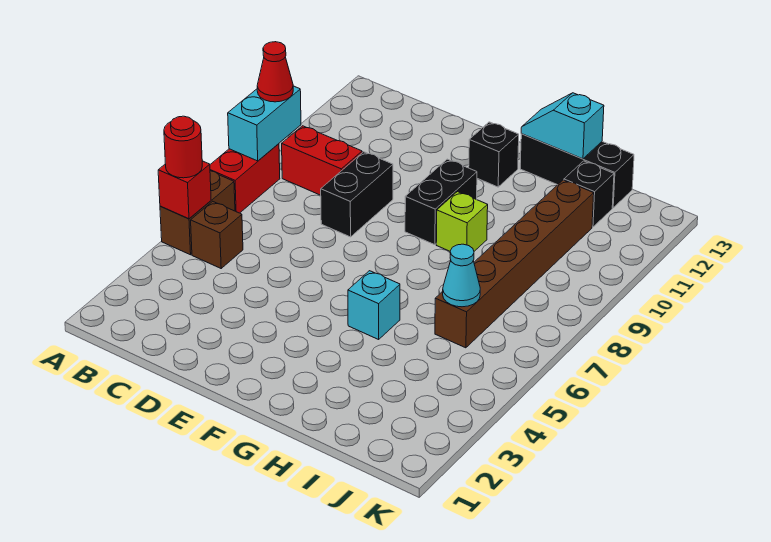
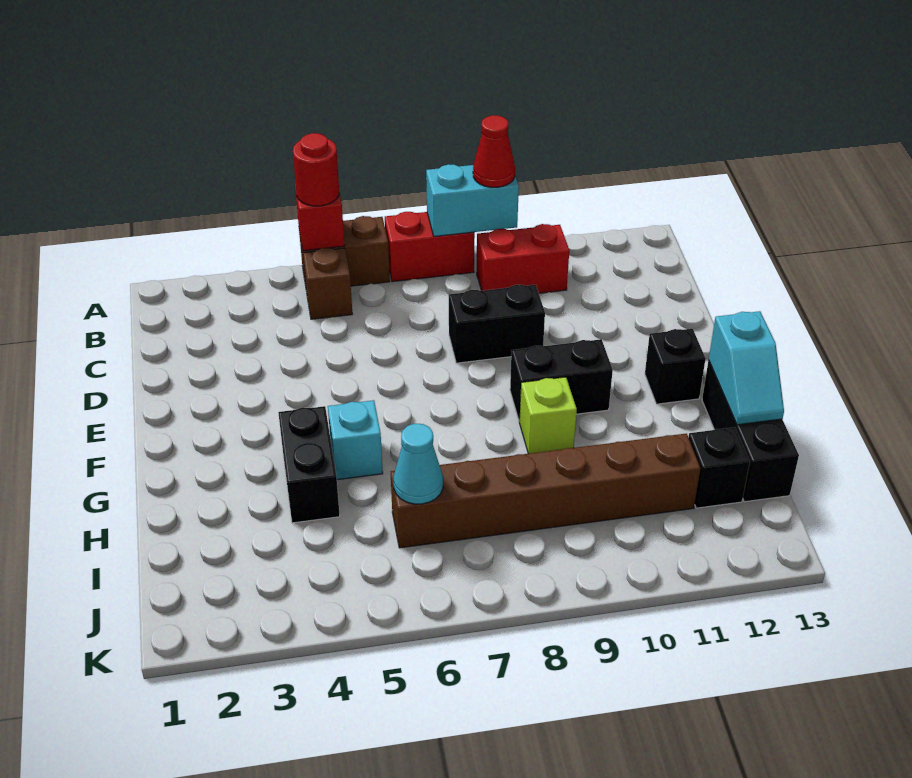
red 1x2 brick [282,126,362,195] -> red 1x2 brick turned to [477,224,569,293]
none -> black 1x2 brick [278,406,340,523]
cyan 1x2 slope [521,93,604,159] -> cyan 1x2 slope turned to [709,311,784,425]

